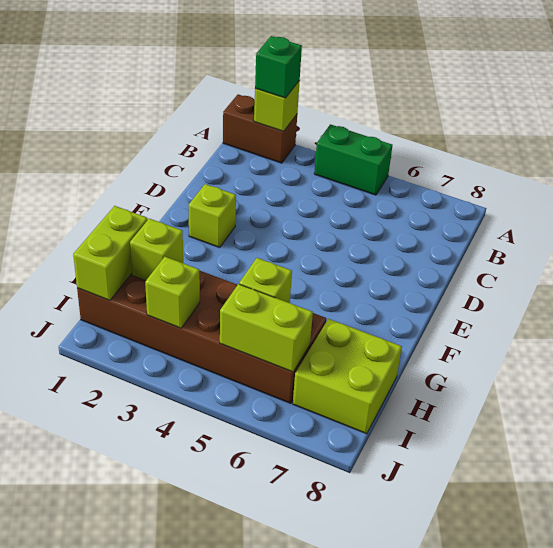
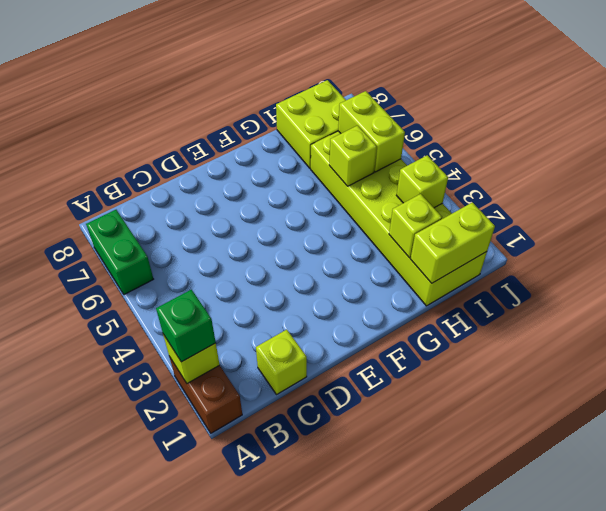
green 1x2 brick [314,124,393,195] -> green 1x2 brick moved to [86,210,153,295]
lime 1x1 brick [188,184,236,248] -> lime 1x1 brick moved to [256,330,307,395]
brown 2x6 brick [77,271,326,403] -> lime 2x6 brick [311,131,487,306]

